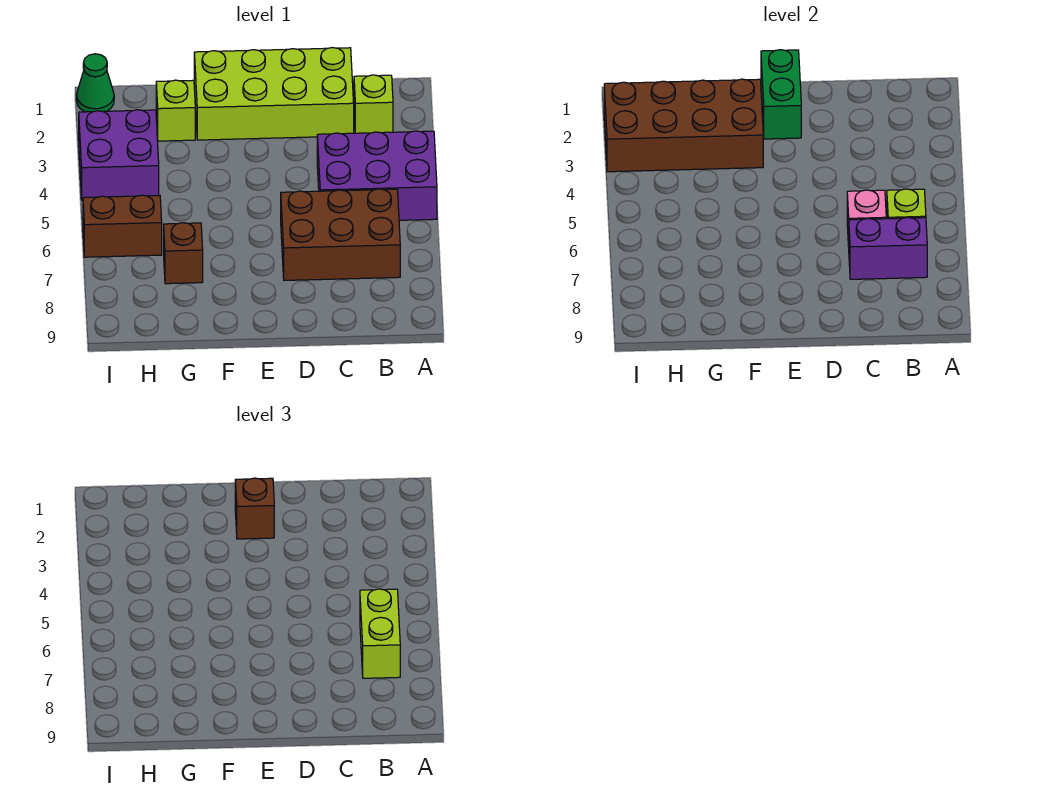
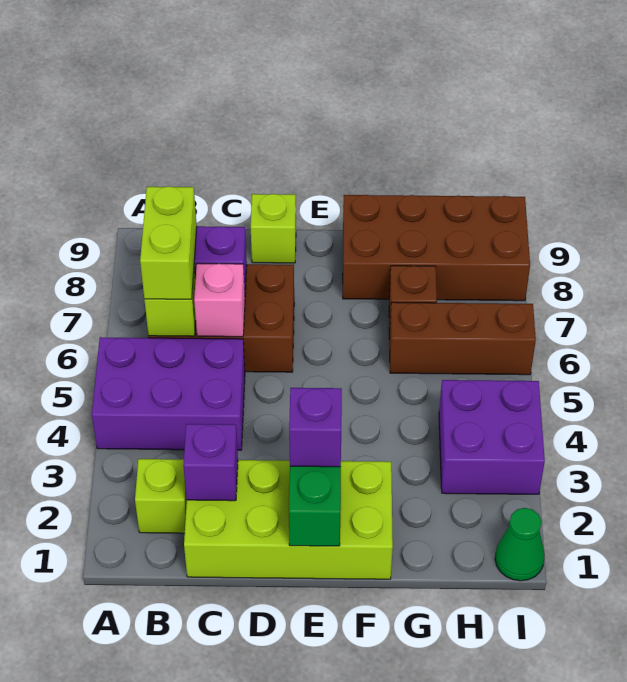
none -> purple 1x1 brick [183,424,238,501]
brown 1x1 brick [235,478,274,539] -> purple 1x1 brick [289,388,342,467]
brown 2x4 brick [604,79,763,172] -> brown 2x4 brick moved to [343,195,530,301]
lime 1x1 brick [156,80,195,141] -> lime 1x1 brick moved to [251,194,296,263]
brown 1x2 brick [83,195,162,257] -> brown 1x3 brick [389,302,536,375]

